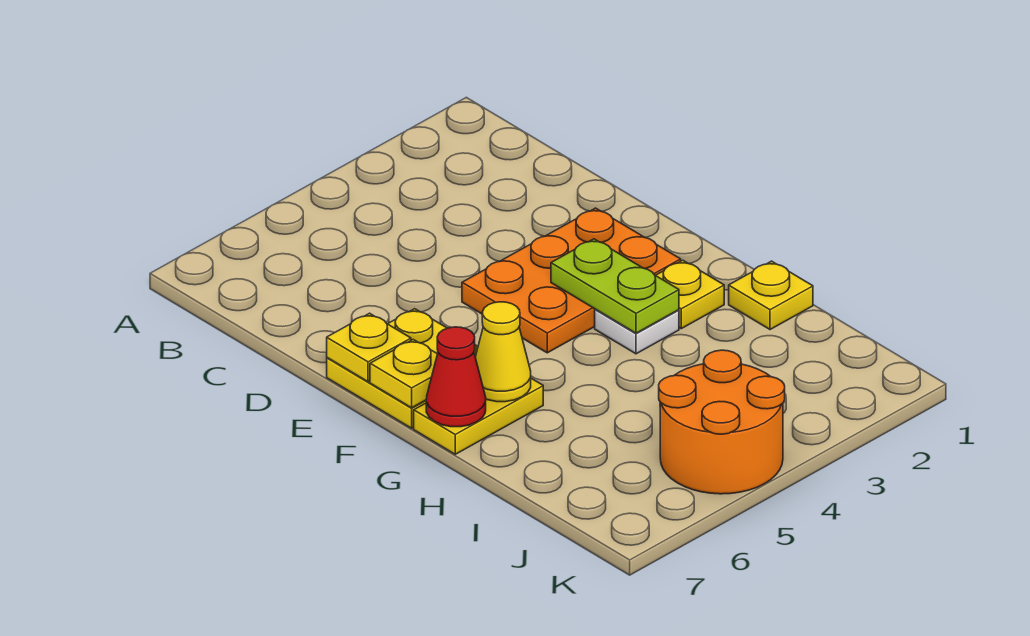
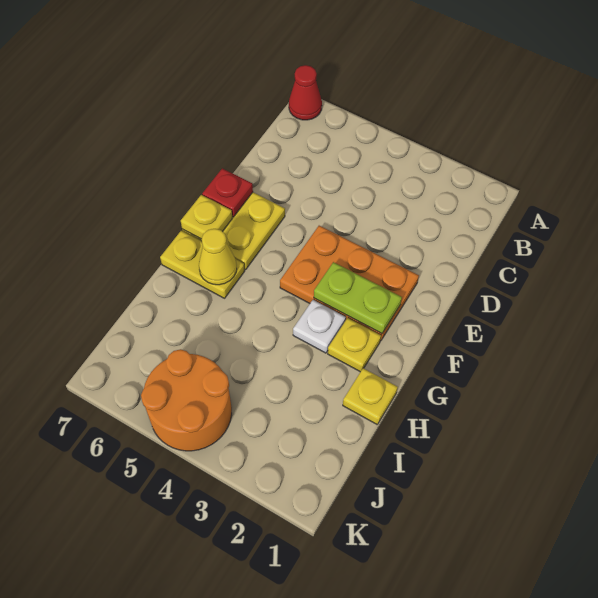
yellow 1x1 plate [327,313,411,382] -> red 1x1 plate [202,168,253,217]
lime 1x2 plate [551,239,679,333] -> lime 1x2 plate turned to [314,262,402,334]
red 1x1 cone [426,327,486,427] -> red 1x1 cone moved to [289,65,322,120]

